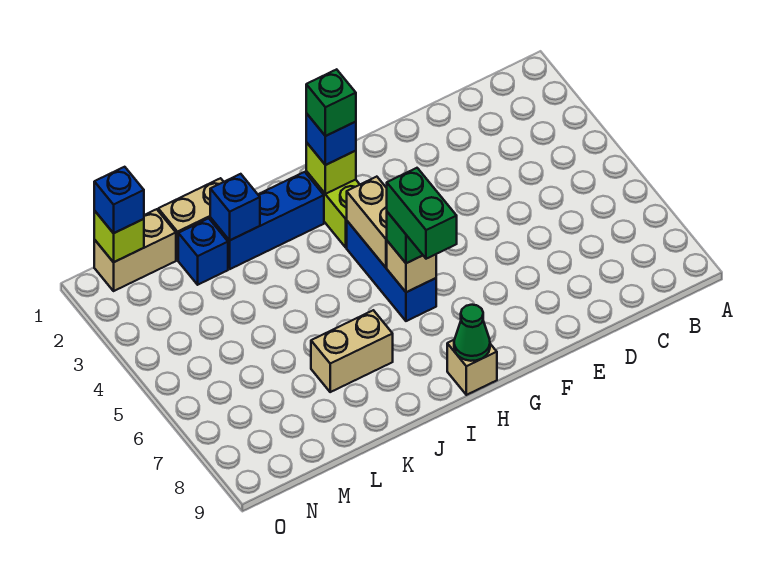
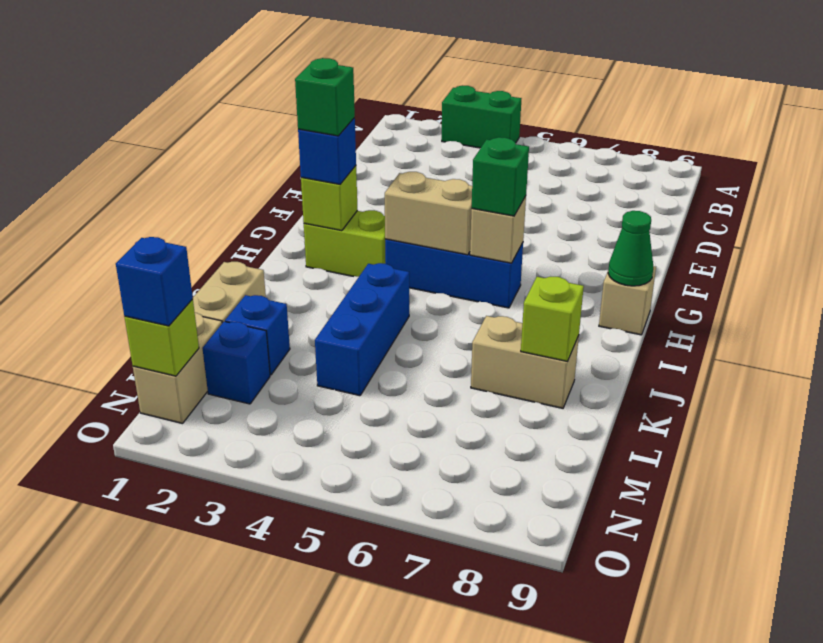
green 1x2 brick [387,168,457,259] -> green 1x2 brick moved to [442,85,521,148]
blue 1x3 brick [210,172,324,269] -> blue 1x3 brick moved to [315,263,409,396]
tan 1x2 brick [311,310,393,392] -> tan 1x2 brick turned to [471,316,579,408]
blue 1x1 brick [210,174,260,240] -> blue 1x1 brick moved to [202,321,270,404]
none -> lime 1x1 brick [521,277,584,361]

